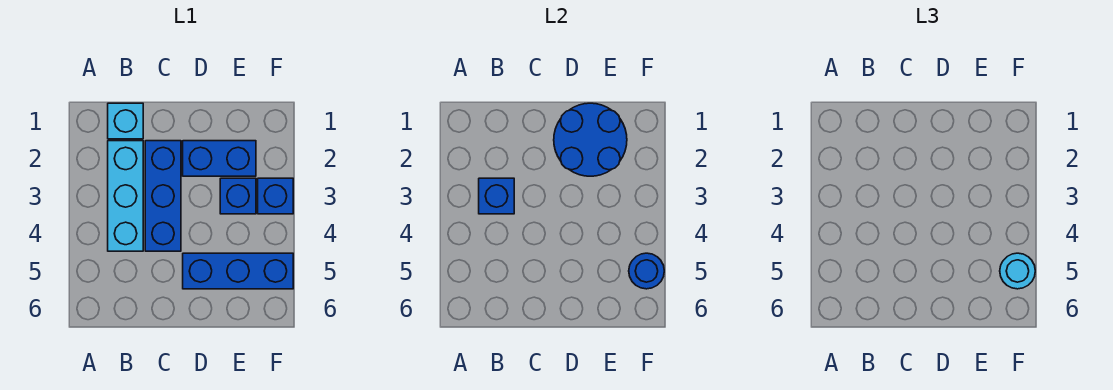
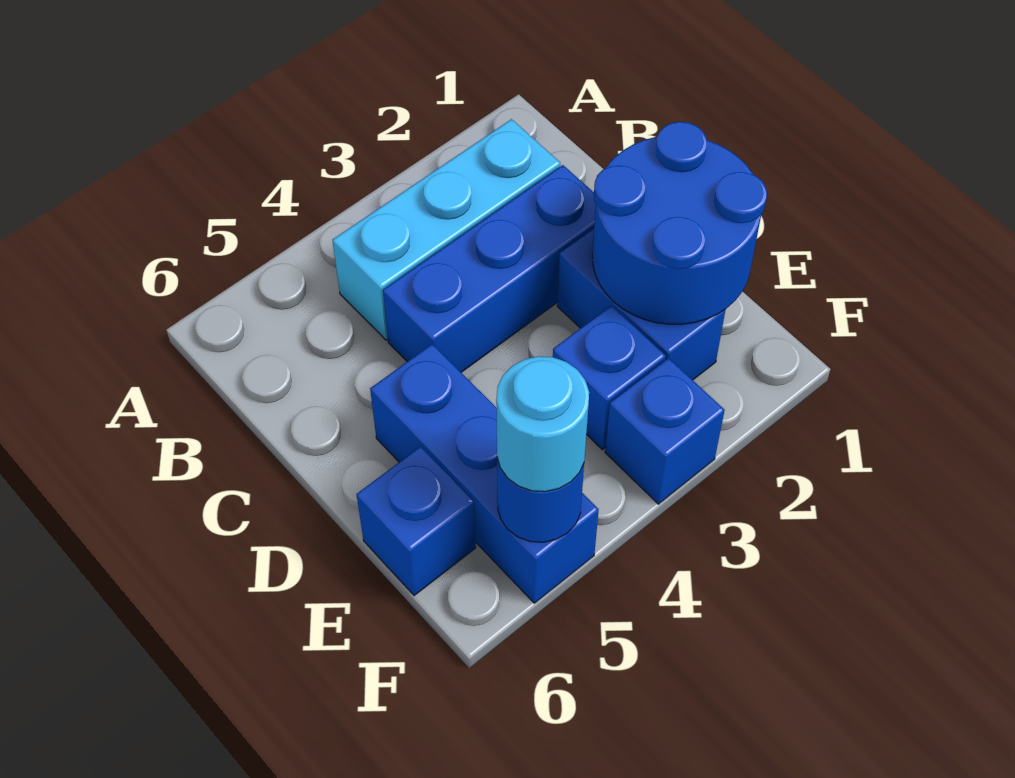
cyan 1x1 brick [108,103,143,139] -> none
blue 1x1 brick [479,178,514,214] -> blue 1x1 brick moved to [356,447,476,596]

